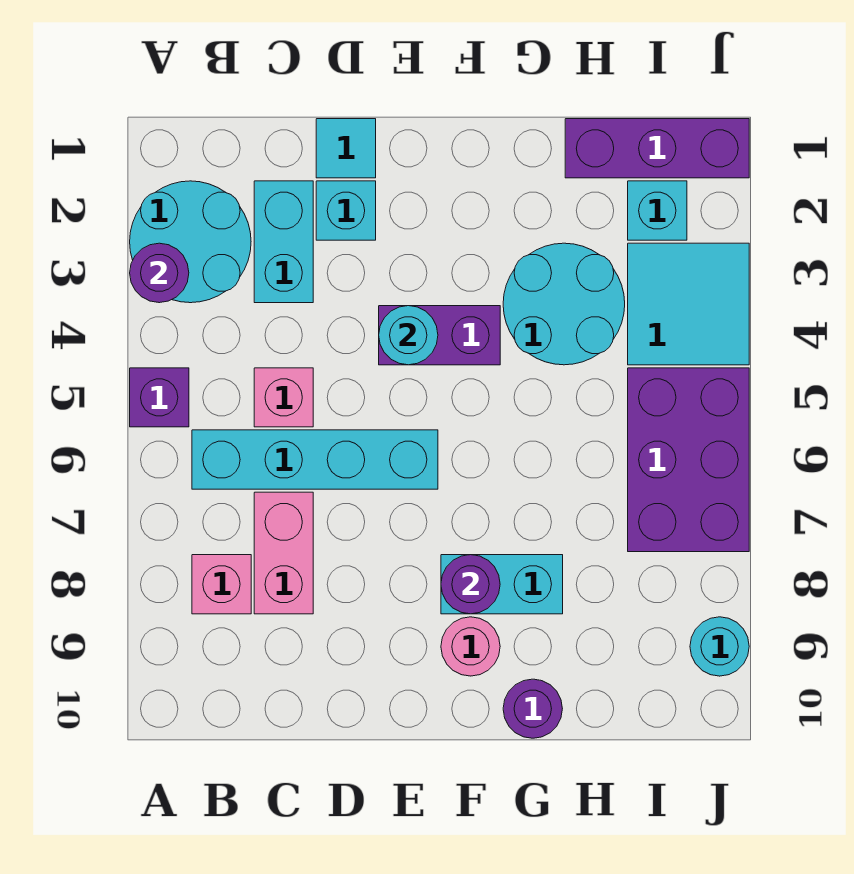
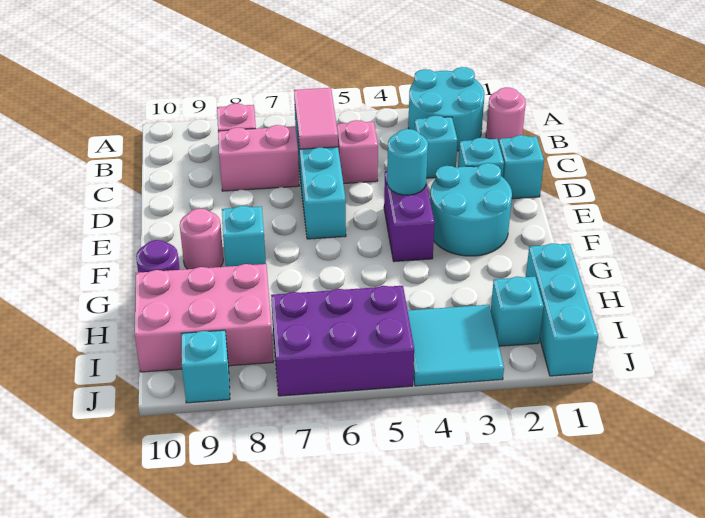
purple 1x1 round brick [130,243,189,303] -> none
purple 1x1 brick [130,368,189,427] -> none
none -> pink 1x1 round brick [486,87,526,143]
none -> pink 1x2 tile [294,88,338,149]
cyan 1x2 brick [254,181,313,303] -> cyan 1x1 brick [414,116,458,178]
cyan 1x1 tile [316,119,376,178] -> cyan 1x1 brick [499,135,544,199]
cyan 1x2 brick [441,555,563,614] -> cyan 1x1 brick [222,206,266,267]
purple 1x1 round brick [441,555,500,614] -> none
cyan 2x2 round brick [503,243,625,365] -> cyan 2x2 round brick moved to [430,163,512,256]
purple 1x3 brick [565,119,749,178] -> cyan 1x3 brick [526,243,598,376]
none -> pink 2x3 brick [135,264,273,372]
cyan 1x1 round brick [690,617,749,676] -> cyan 1x1 brick [181,330,230,403]

